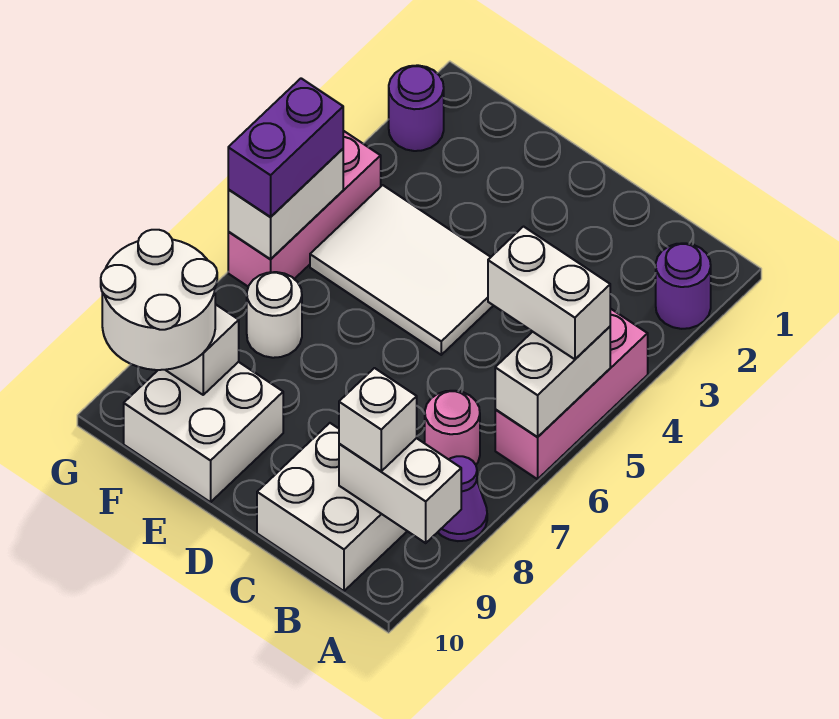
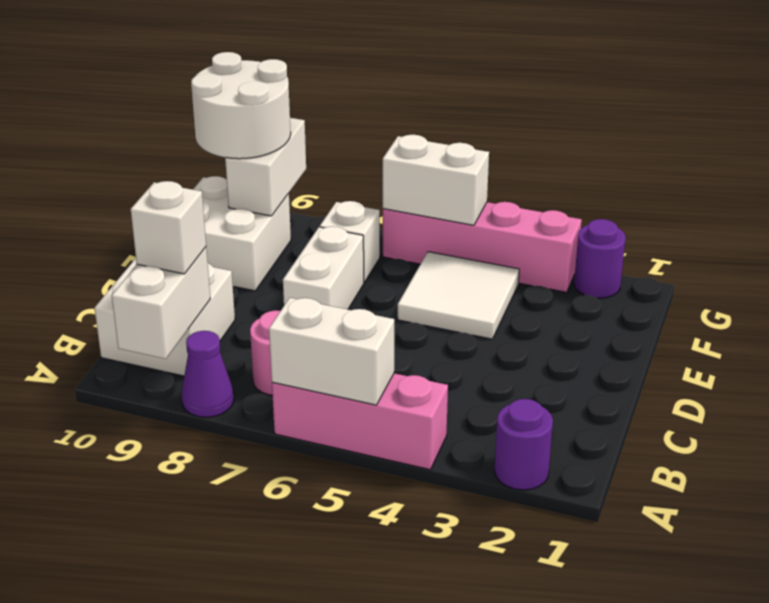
white 1x2 brick [488,227,610,359] -> white 1x2 brick moved to [283,226,364,309]
white 2x3 tile [310,185,493,355] -> white 2x2 tile [398,252,519,339]
white 1x1 round brick [247,272,302,358] -> white 1x1 brick [320,201,380,282]
pink 1x3 brick [228,131,381,286] -> pink 1x4 brick [383,202,582,292]
purple 1x2 brick [228,78,343,217] -> none

